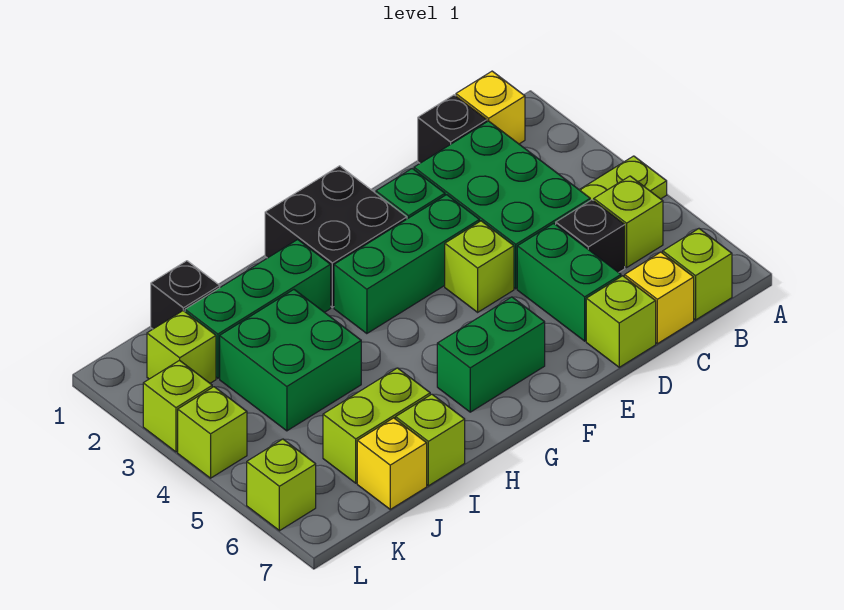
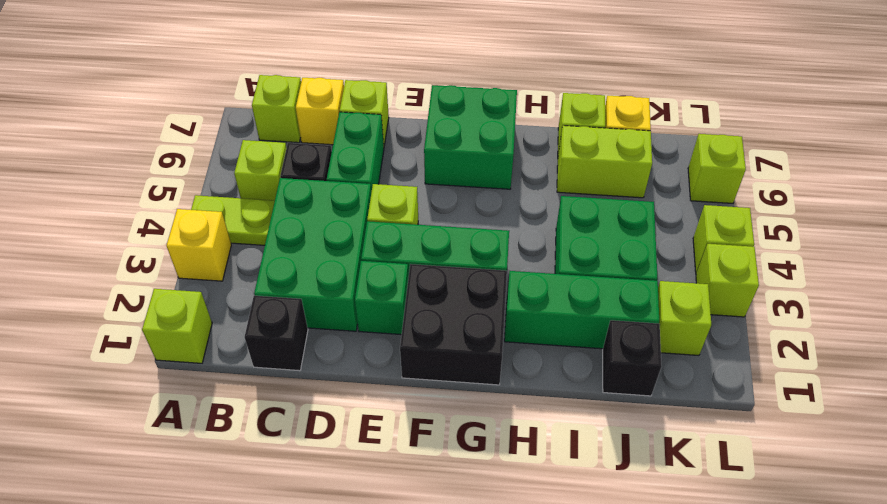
none -> lime 1x1 brick [142,289,212,363]
yellow 1x1 brick [456,71,525,144] -> yellow 1x1 brick moved to [167,209,231,281]
green 1x2 brick [437,297,545,412] -> green 2x2 brick [424,85,517,189]

